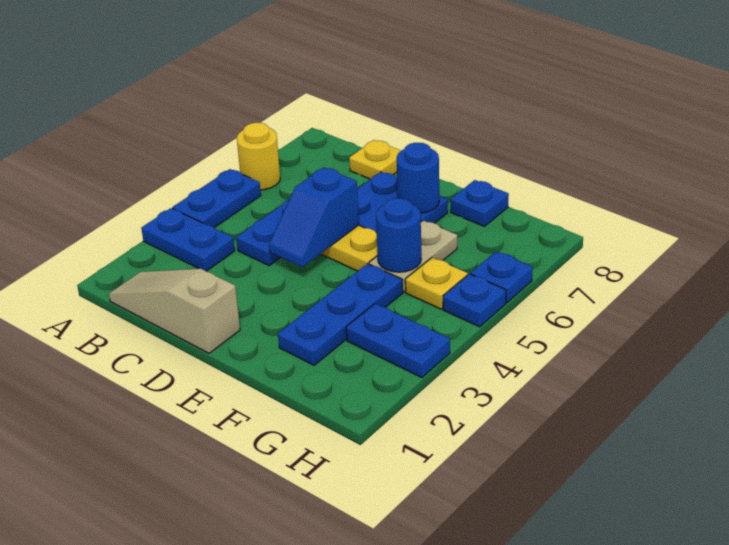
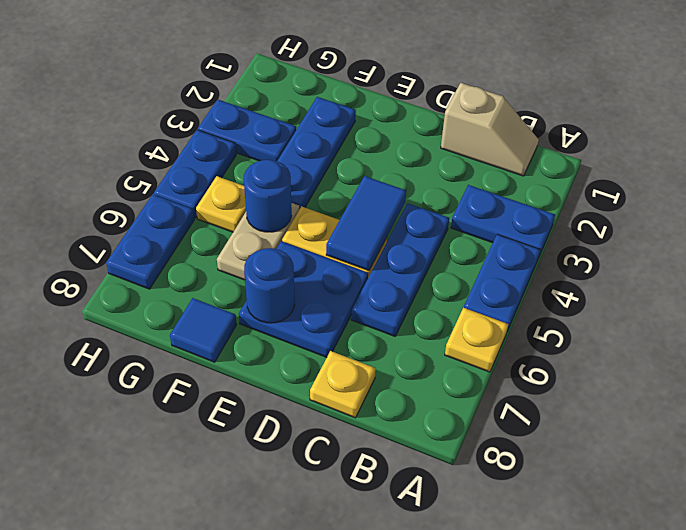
yellow 1x1 round brick [237,123,280,190] -> yellow 1x1 plate [445,308,509,372]
tan 1x3 slope [109,269,240,353] -> tan 1x2 slope [441,83,539,176]
blue 1x2 slope [269,167,359,267] -> blue 1x2 tile [326,176,406,270]
blue 1x1 plate [451,180,509,226] -> blue 1x1 tile [170,298,237,362]
blue 1x1 plate [443,274,506,327] -> blue 1x2 plate [154,130,236,218]
blue 1x1 plate [471,251,533,303] -> blue 1x2 plate [106,194,194,289]

